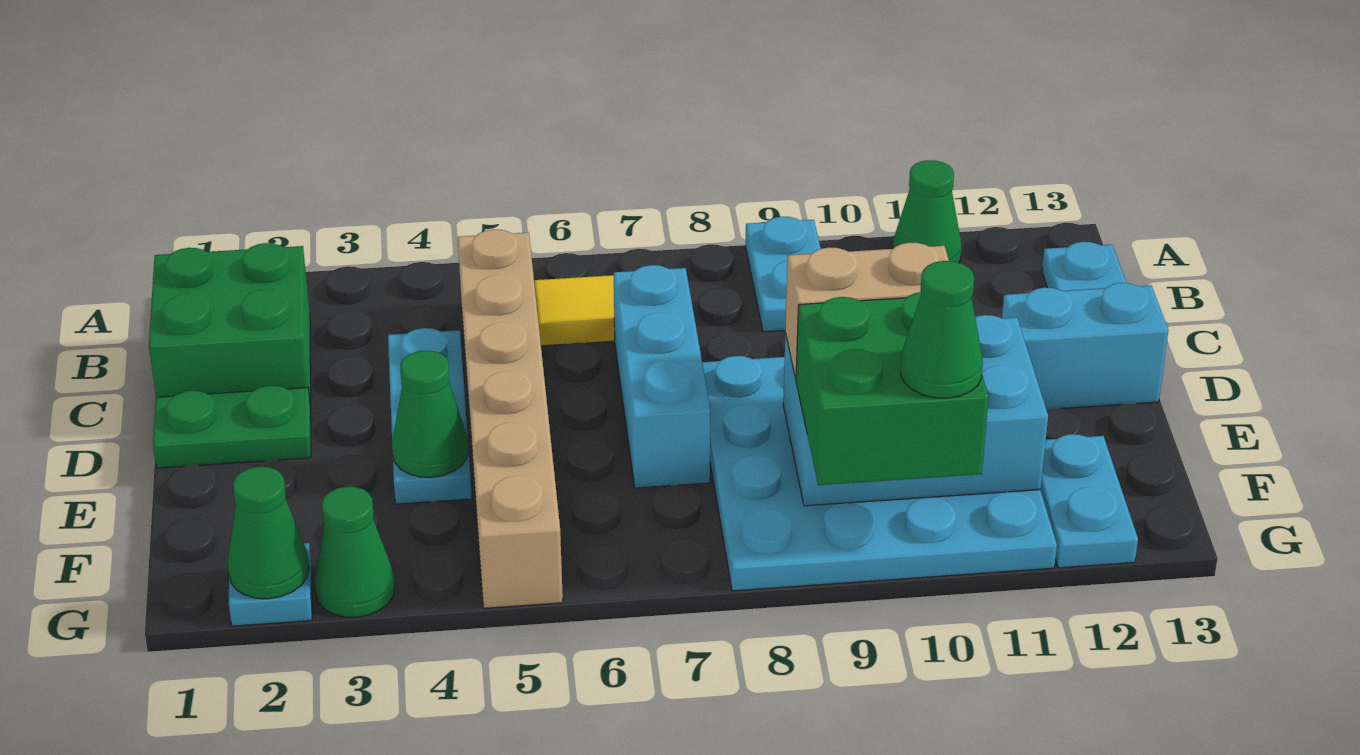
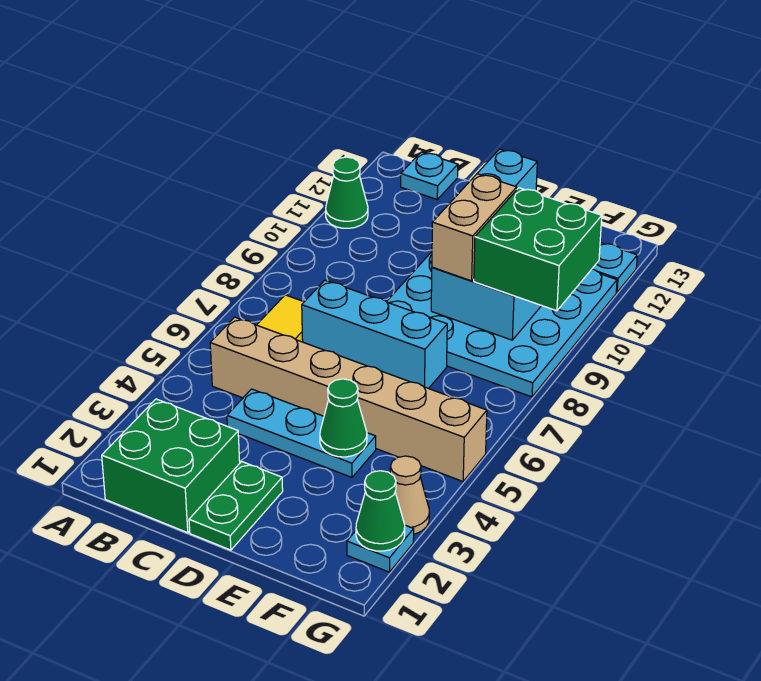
cyan 1x2 plate [745,217,821,332] -> none
green 1x1 cone [315,487,395,617] -> tan 1x1 cone [390,456,429,534]
green 1x1 cone [901,261,983,398] -> none

